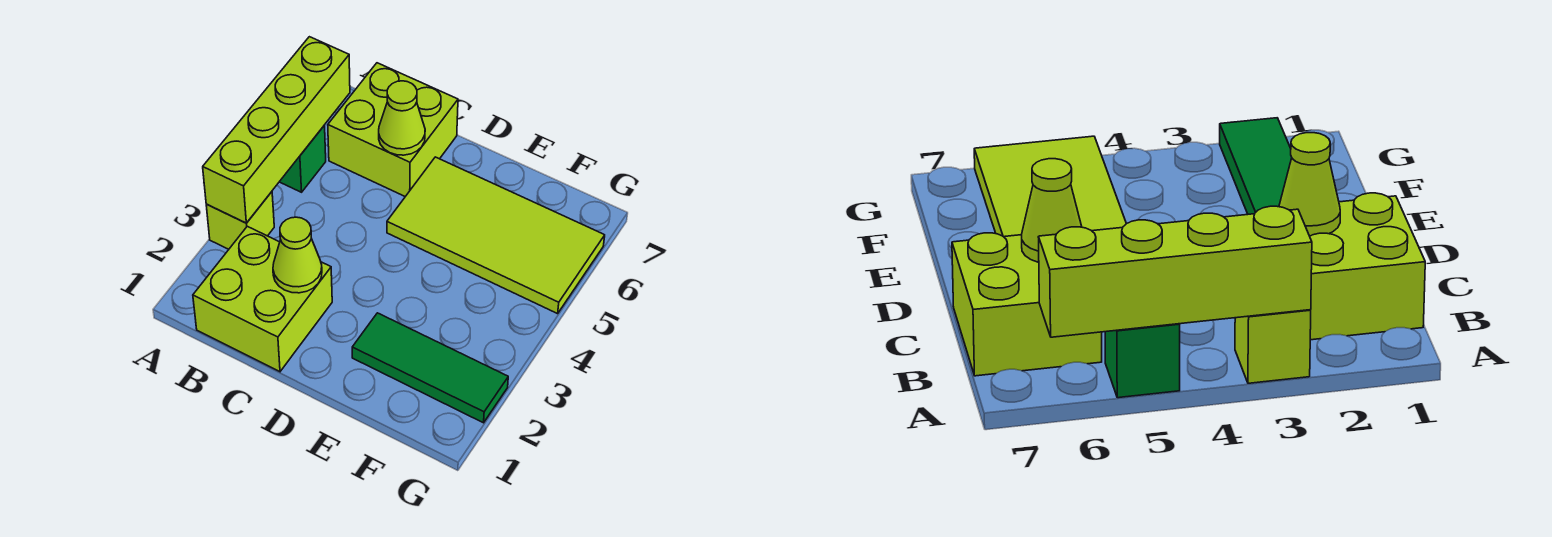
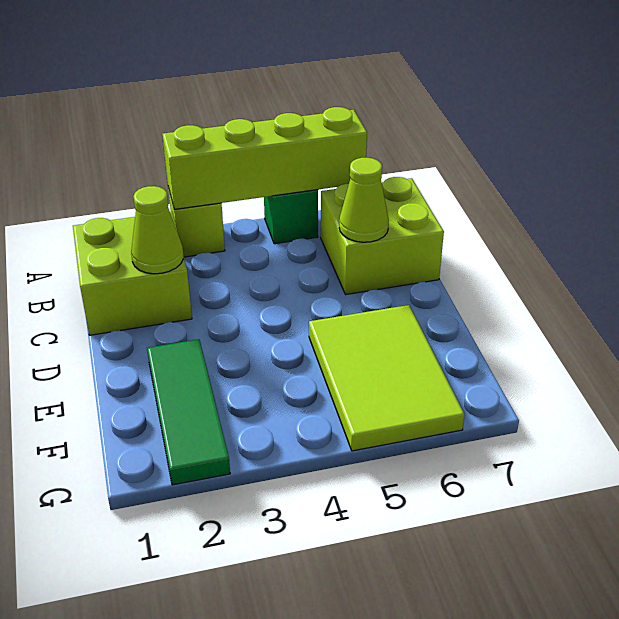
lime 2x4 tile [387,157,605,314] -> lime 2x3 tile [309,305,465,451]

